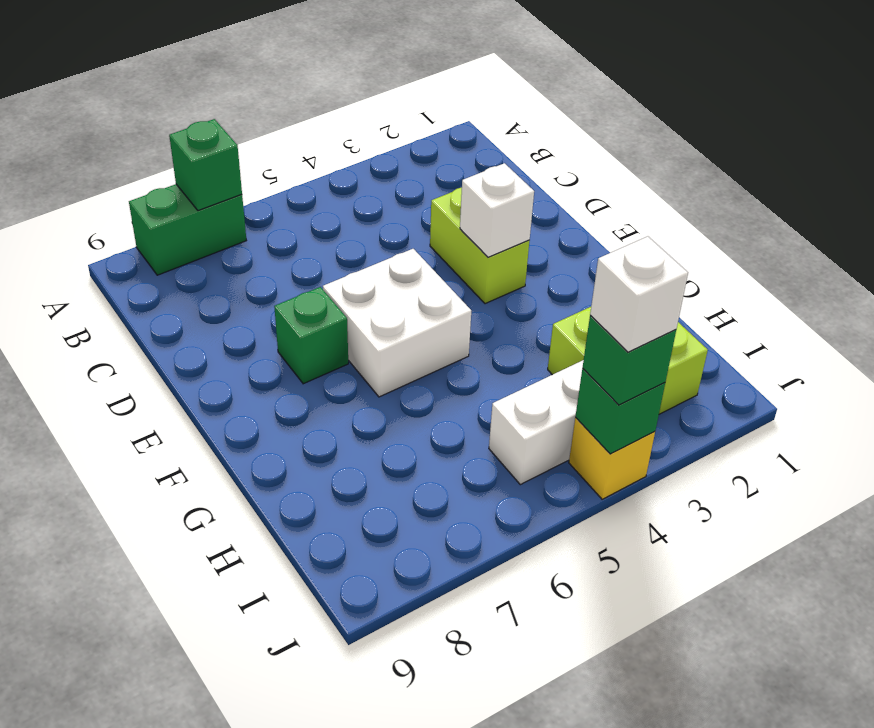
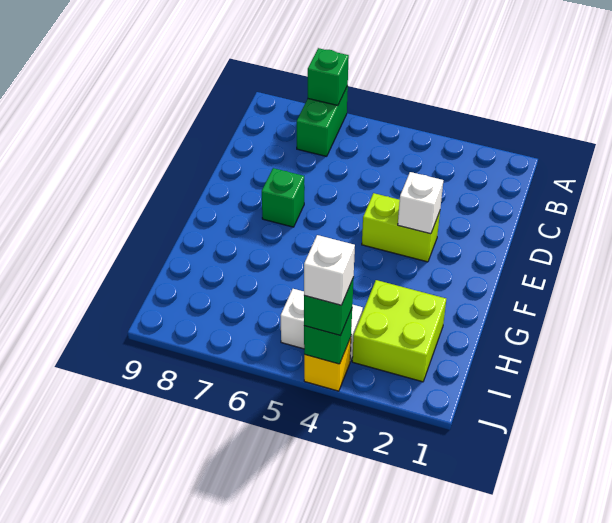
green 1x2 brick [129,184,246,275] -> green 1x2 brick turned to [297,86,348,156]
lime 1x2 brick [430,188,529,304] -> lime 1x2 brick turned to [362,193,440,262]
white 2x2 brick [323,249,471,397] -> none

